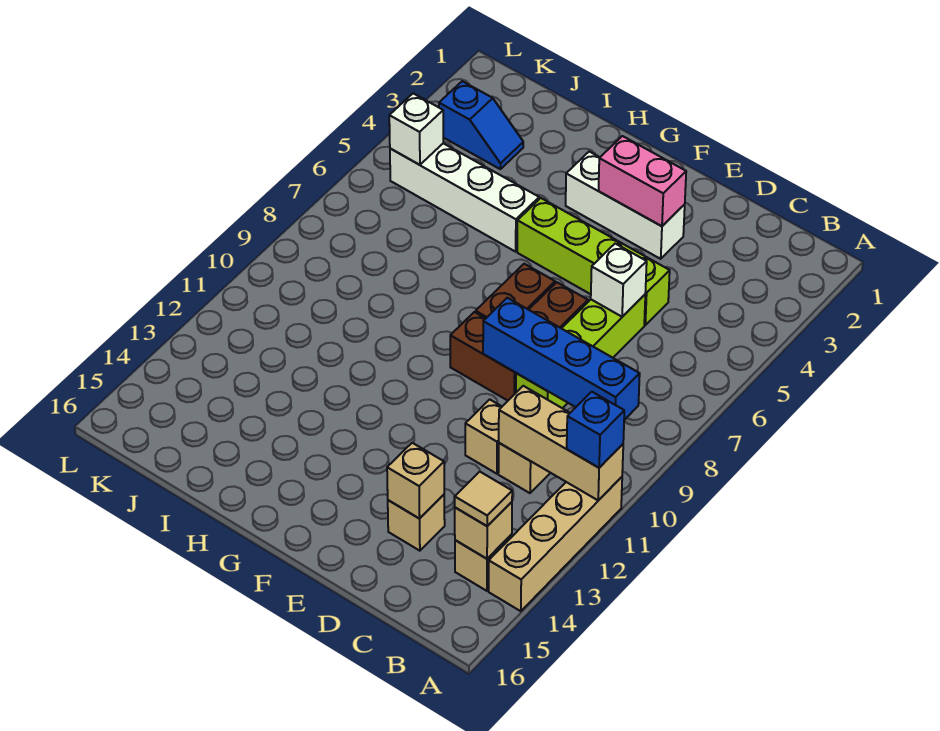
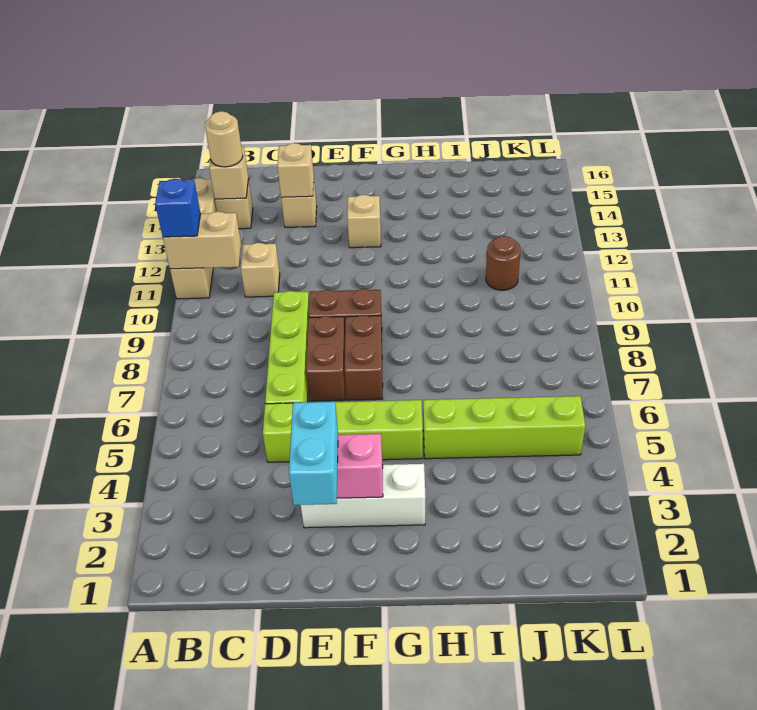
tan 1x3 brick [499,386,623,500] -> tan 1x2 brick [163,212,241,269]
blue 1x4 brick [483,298,640,420] -> none
tan 1x1 tile [455,472,512,526] -> tan 1x1 round brick [205,111,243,167]
white 1x1 brick [591,244,647,317] -> none
tan 1x1 brick [465,399,502,474] -> tan 1x1 brick moved to [347,195,381,248]
none -> cyan 1x2 brick [289,402,338,505]
white 1x4 brick [390,143,539,252] -> lime 1x4 brick [423,396,585,459]
blue 1x2 slope [439,81,523,169] -> none
none -> brown 1x1 round brick [486,236,521,290]
white 1x1 brick [389,93,443,165] -> none

